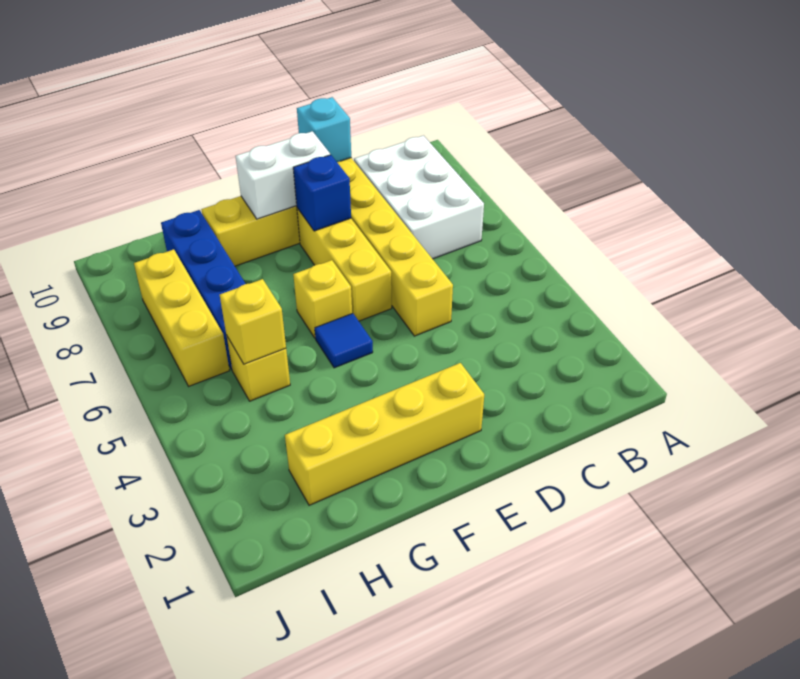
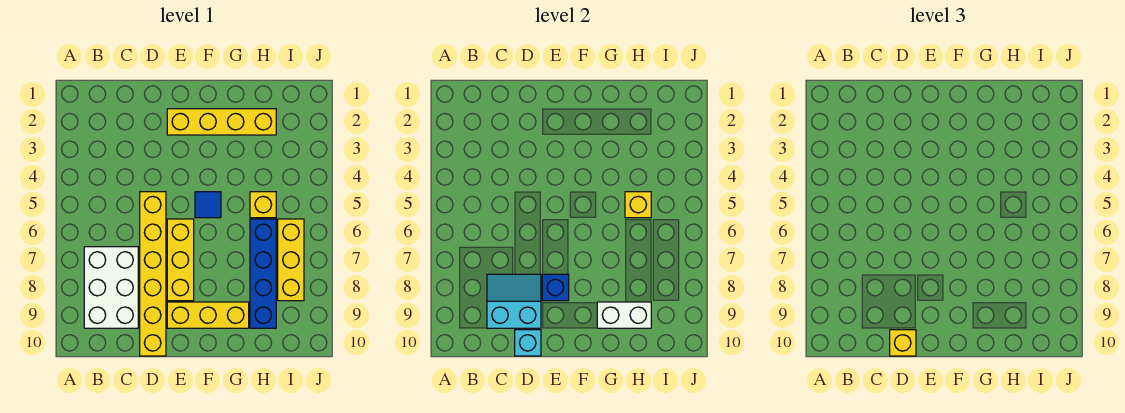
none -> cyan 2x2 slope [487,274,541,328]
white 1x2 brick [236,131,330,219] -> white 1x2 brick moved to [597,302,651,328]
yellow 1x1 brick [293,260,352,338] -> yellow 1x1 brick moved to [890,330,916,356]

